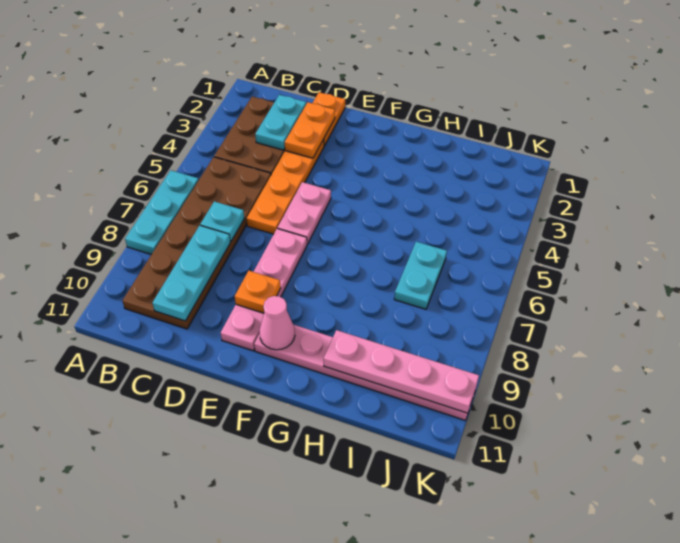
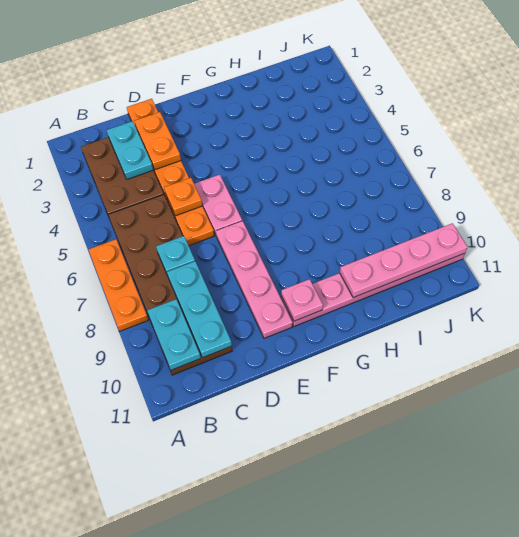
cyan 1x3 plate [125,170,199,255] -> orange 1x3 plate [88,239,148,331]
orange 1x1 plate [235,271,280,313] -> orange 1x1 plate moved to [164,178,202,216]
pink 1x1 cone [260,296,295,350] -> pink 1x1 plate [281,279,323,321]
cyan 1x2 plate [394,242,447,309] -> cyan 1x2 plate moved to [147,299,201,370]

